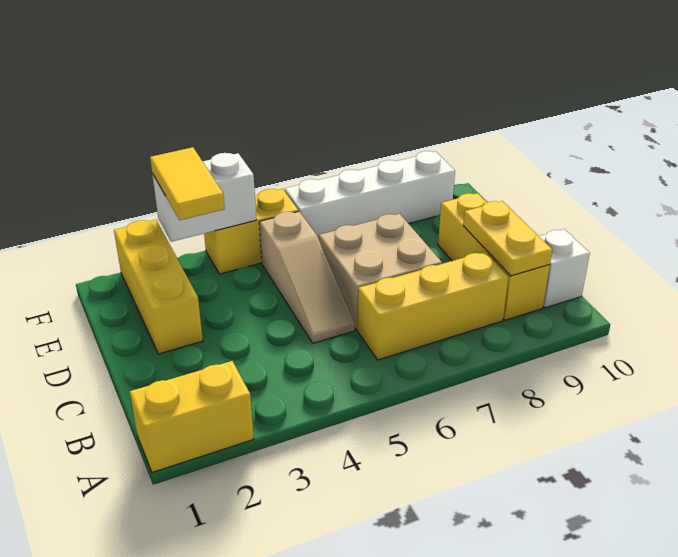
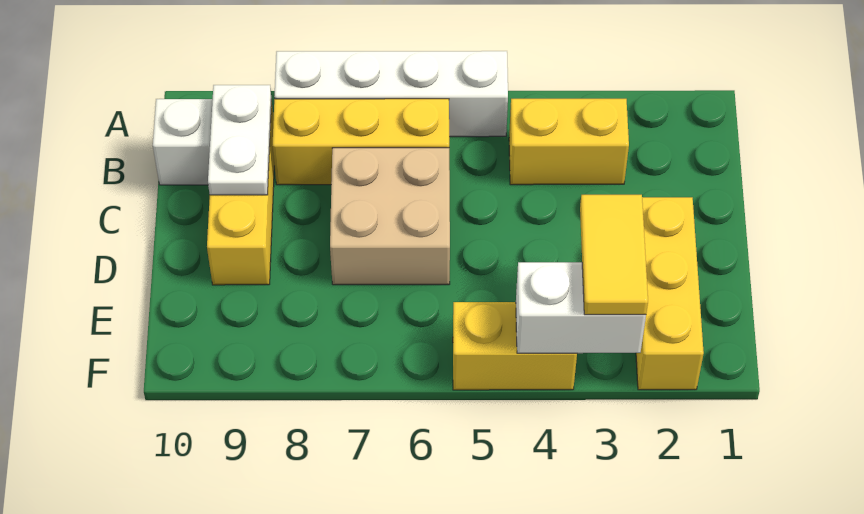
yellow 1x2 brick [130,361,254,472] -> yellow 1x2 brick moved to [509,99,629,185]
yellow 1x2 plate [463,201,552,276] -> white 1x2 plate [208,85,271,195]
tan 1x3 slope [259,211,355,343] -> none
white 1x4 brick [285,151,455,239] -> white 1x4 brick moved to [274,51,508,137]

